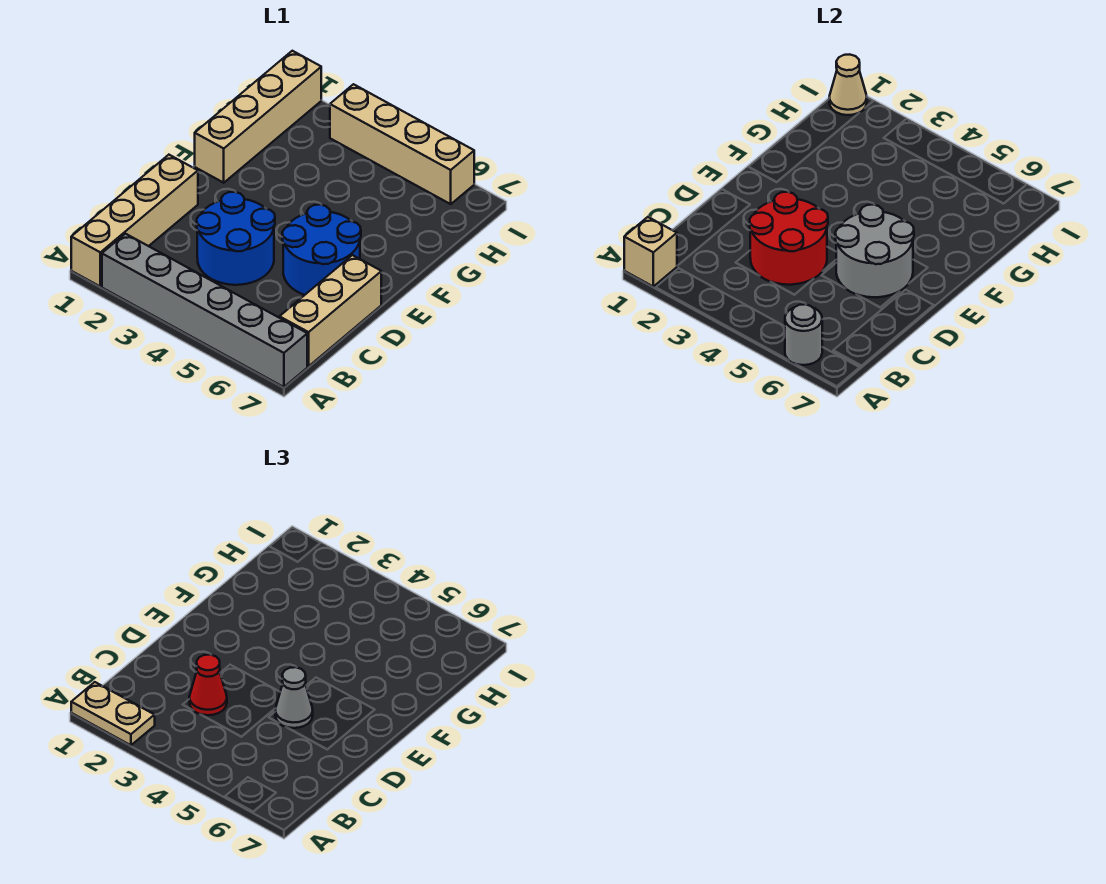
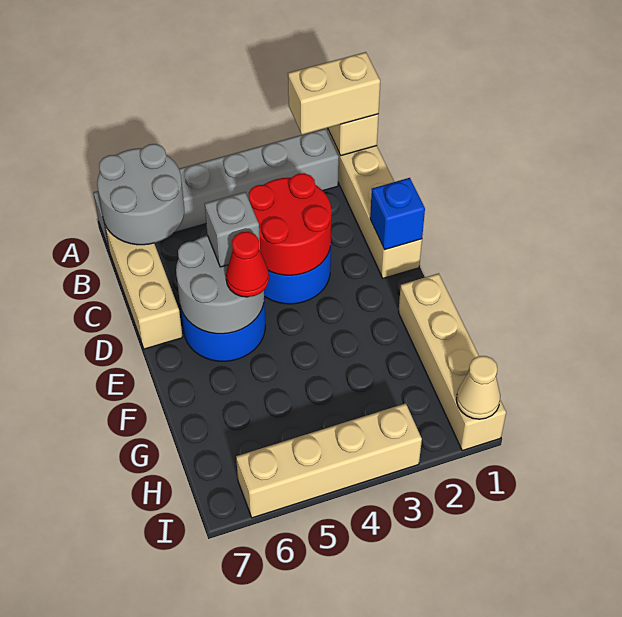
tan 1x2 plate [71,682,155,745] -> tan 1x2 brick [288,52,380,135]
grey 1x1 round brick [785,304,822,365] -> grey 2x2 round brick [97,144,184,245]
red 1x1 cone [189,655,227,715] -> red 1x1 cone moved to [226,232,269,297]
none -> blue 1x1 brick [370,178,425,250]
grey 1x1 cone [275,667,313,728] -> grey 1x1 brick [205,192,260,267]

